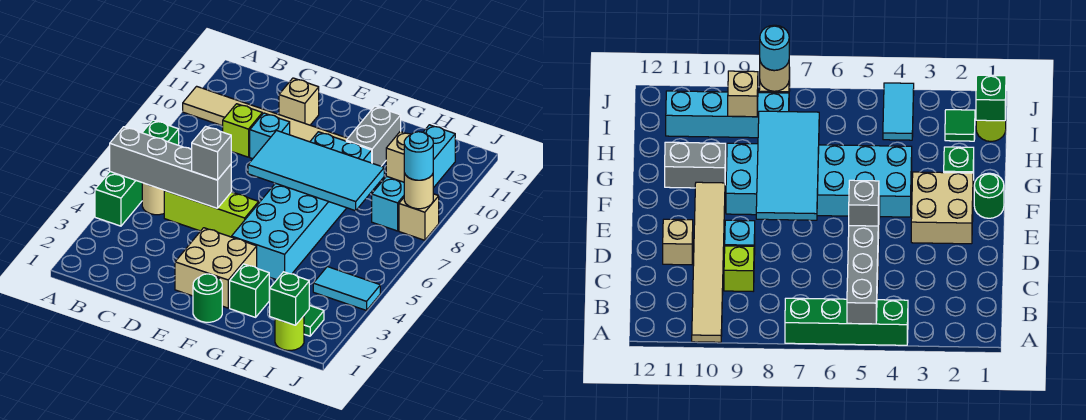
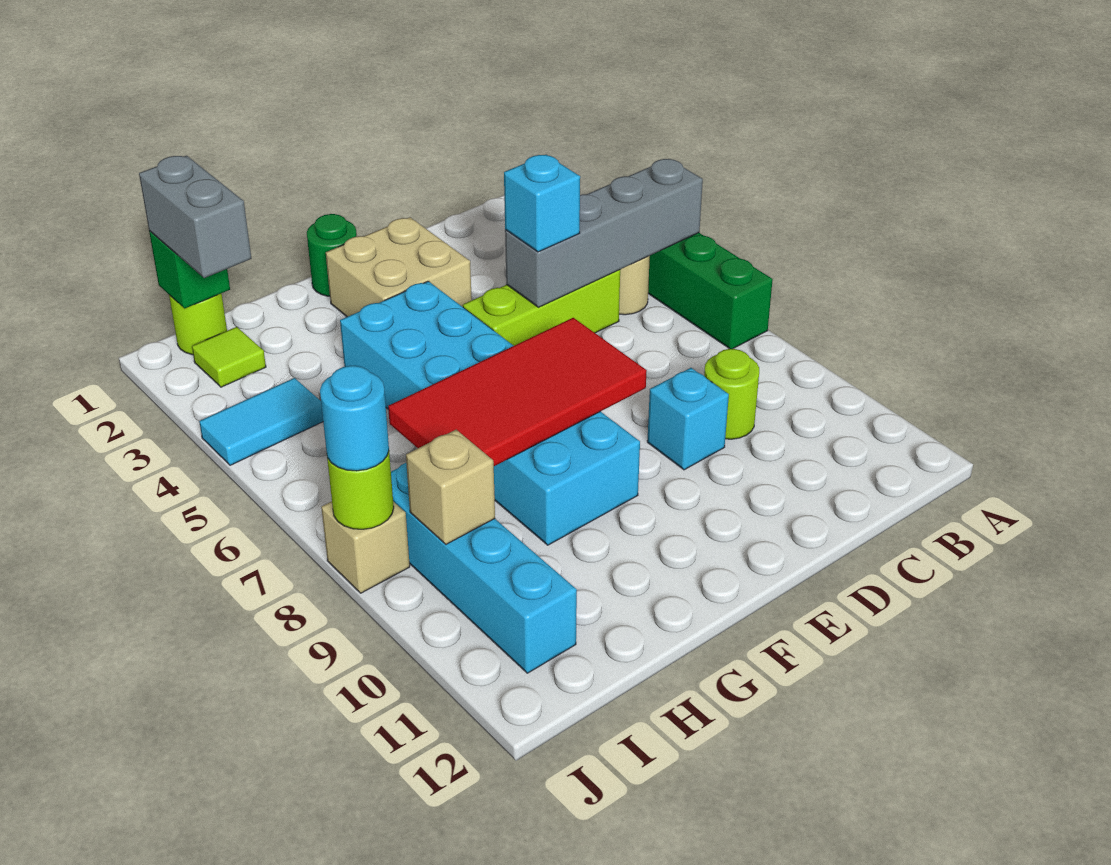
tan 1x6 tile [183,86,348,142] -> none
lime 1x1 brick [223,104,262,157] -> lime 1x1 round brick [704,349,759,439]
grey 1x1 brick [191,126,231,180] -> cyan 1x1 brick [504,155,580,252]
tan 1x1 brick [279,78,319,125] -> none
cyan 2x4 tile [248,131,384,211] -> red 2x4 tile [388,318,647,466]
green 1x1 brick [230,264,269,317] -> none
grey 1x2 brick [346,106,401,166] -> grey 1x2 brick moved to [139,156,251,278]
green 1x1 tile [304,305,324,336] -> lime 1x1 tile [192,327,266,387]
tan 1x1 round brick [404,173,433,209] -> lime 1x1 round brick [327,452,394,529]

